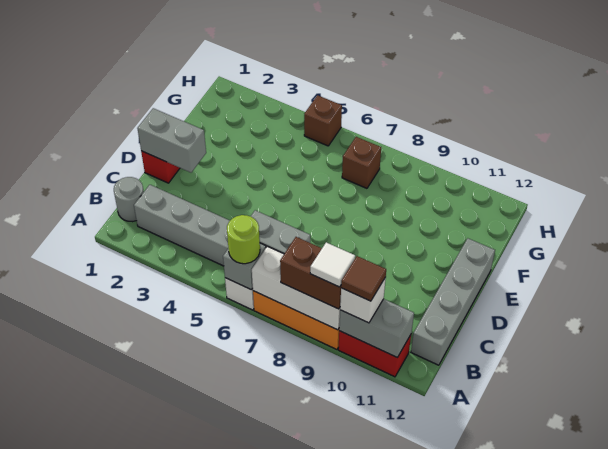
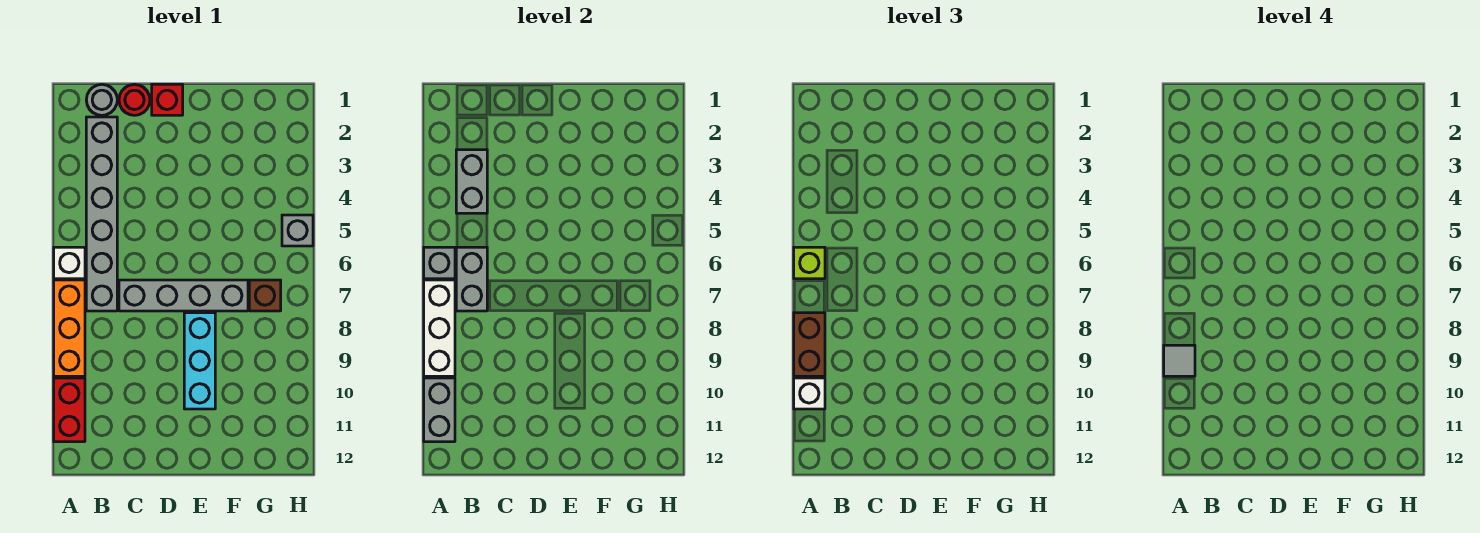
lime 1x1 round brick [227,215,260,264] -> lime 1x1 brick [794,247,825,279]
white 1x1 tile [310,242,355,287] -> grey 1x1 tile [1164,345,1195,376]
brown 1x1 tile [341,256,386,301] -> none
grey 1x4 brick [411,239,495,365] -> grey 1x4 brick moved to [119,280,248,311]
none -> red 1x1 round brick [119,84,150,115]
grey 1x2 brick [137,108,206,172] -> grey 1x2 brick moved to [456,150,487,213]
none -> cyan 1x3 brick [184,313,215,409]
brown 1x1 brick [304,95,342,146] -> grey 1x1 brick [282,215,313,246]

